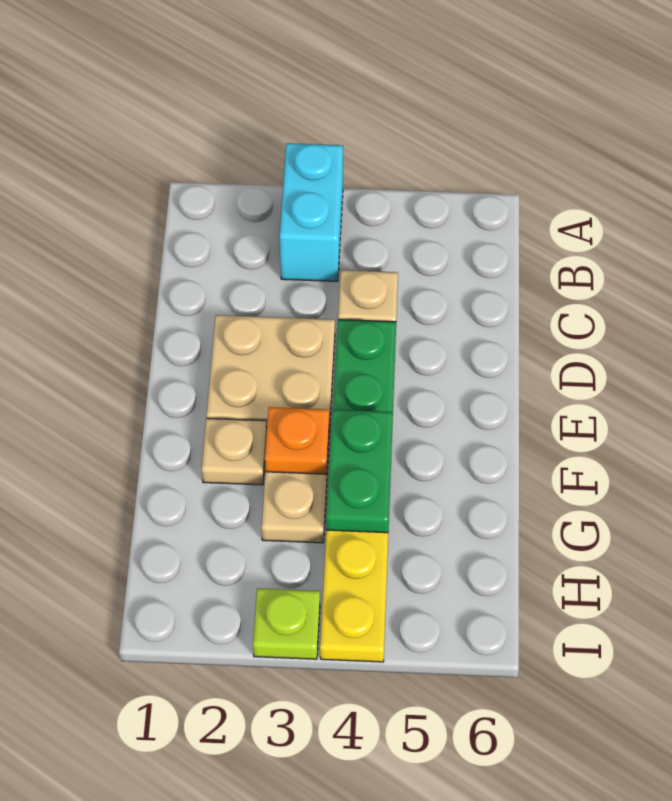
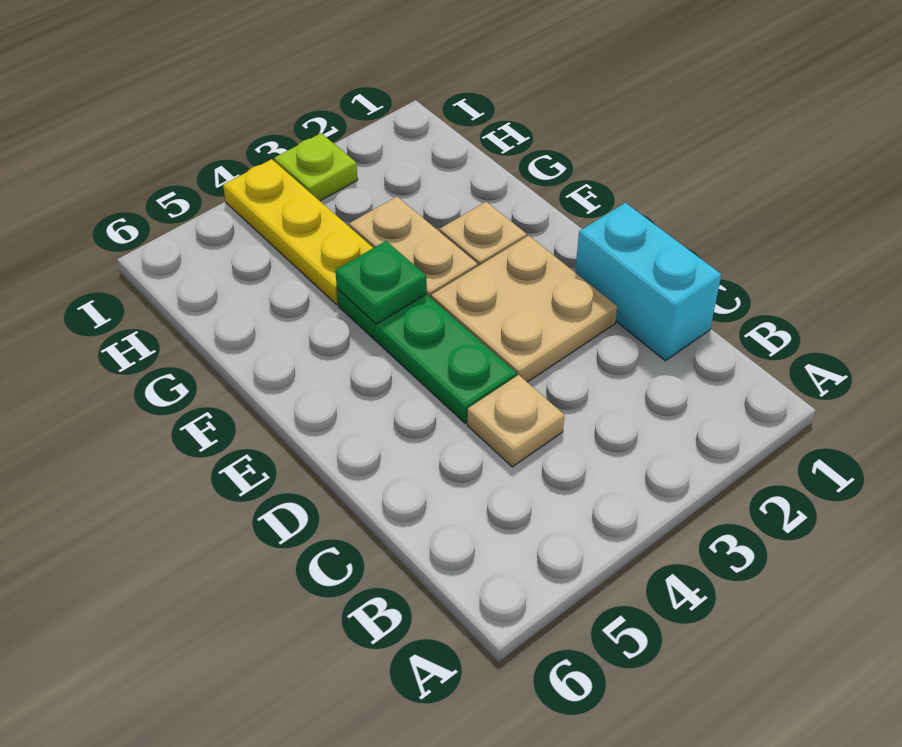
cyan 1x2 brick [280,143,343,281] -> cyan 1x2 brick moved to [575,203,721,361]
orange 1x1 plate [265,407,329,474] -> none
green 1x2 plate [326,410,393,533] -> green 1x1 plate [335,241,427,324]

